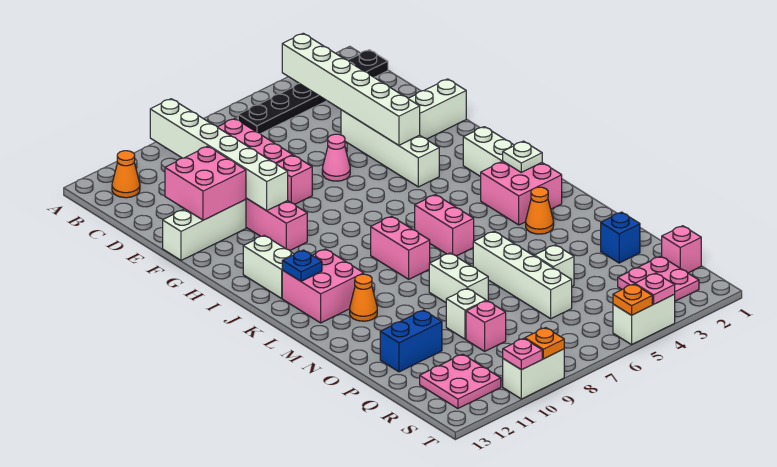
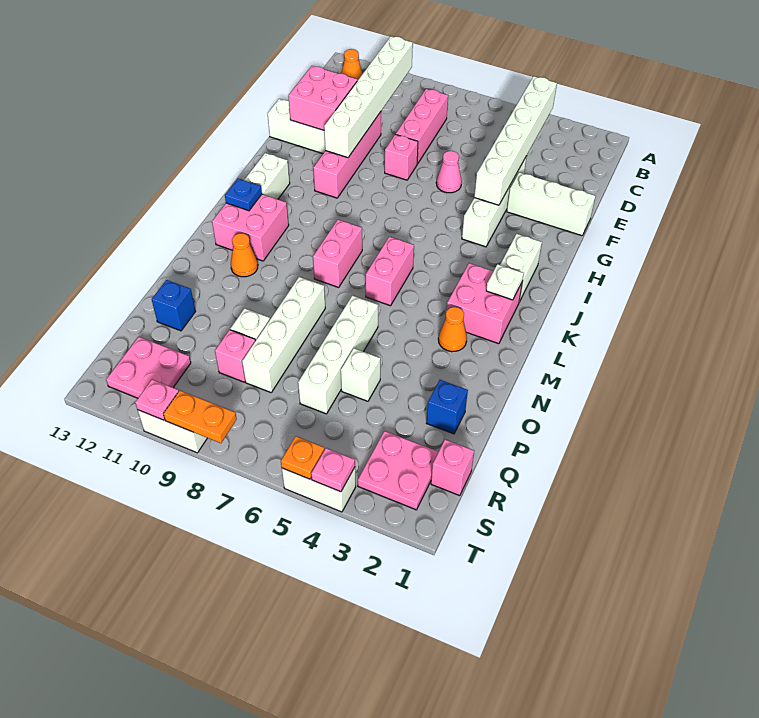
black 1x6 plate [238,50,388,134] -> none
white 1x2 brick [429,253,488,303] -> white 1x4 brick [242,277,325,392]
blue 1x2 brick [380,310,442,372] -> blue 1x1 brick [152,280,196,331]
orange 1x1 plate [525,328,564,359] -> orange 1x2 plate [164,391,237,443]

